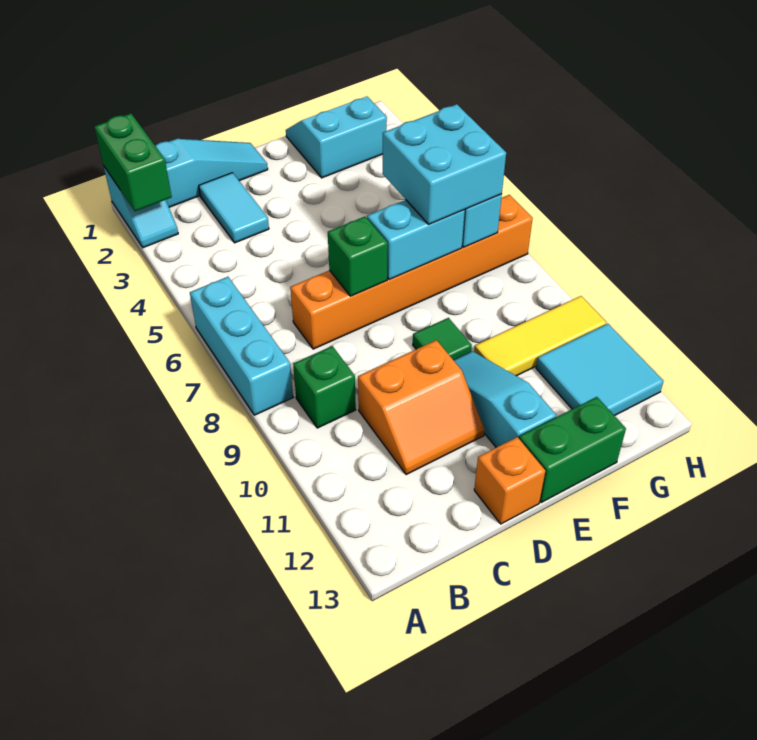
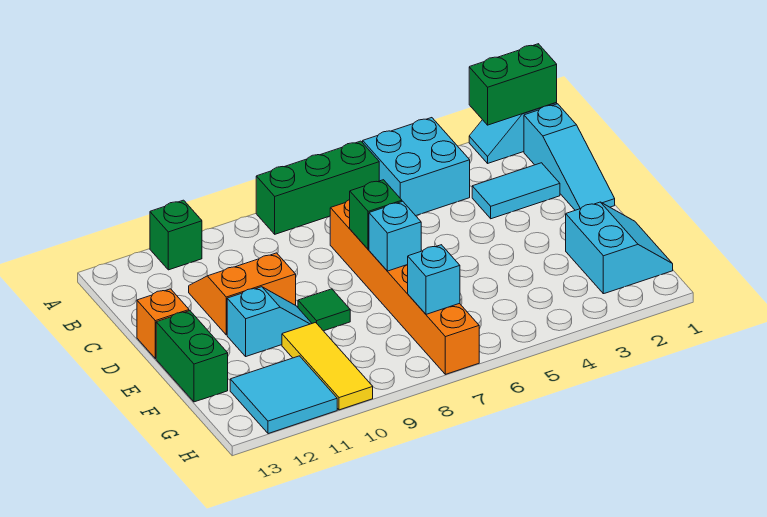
cyan 1x3 brick [190,277,293,415] -> green 1x3 brick [256,141,379,234]
green 1x1 brick [293,346,356,428] -> green 1x1 brick moved to [150,200,202,270]
orange 2x2 slope [358,340,485,475] -> orange 2x2 slope turned to [189,253,296,335]
cyan 1x2 brick [367,200,465,280] -> cyan 1x1 brick [369,201,421,271]
cyan 1x3 slope [454,351,556,447] -> cyan 1x2 slope [227,287,312,356]
cyan 2x2 brick [383,104,506,224] -> cyan 2x2 brick moved to [363,118,470,216]

